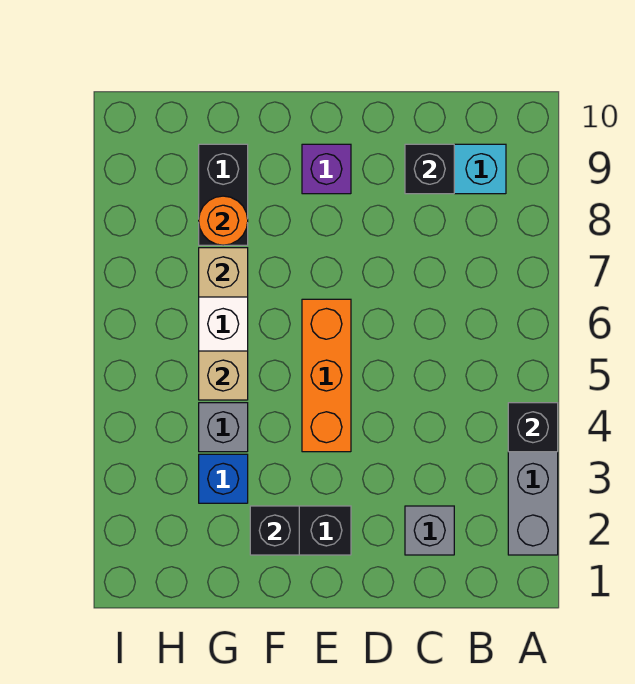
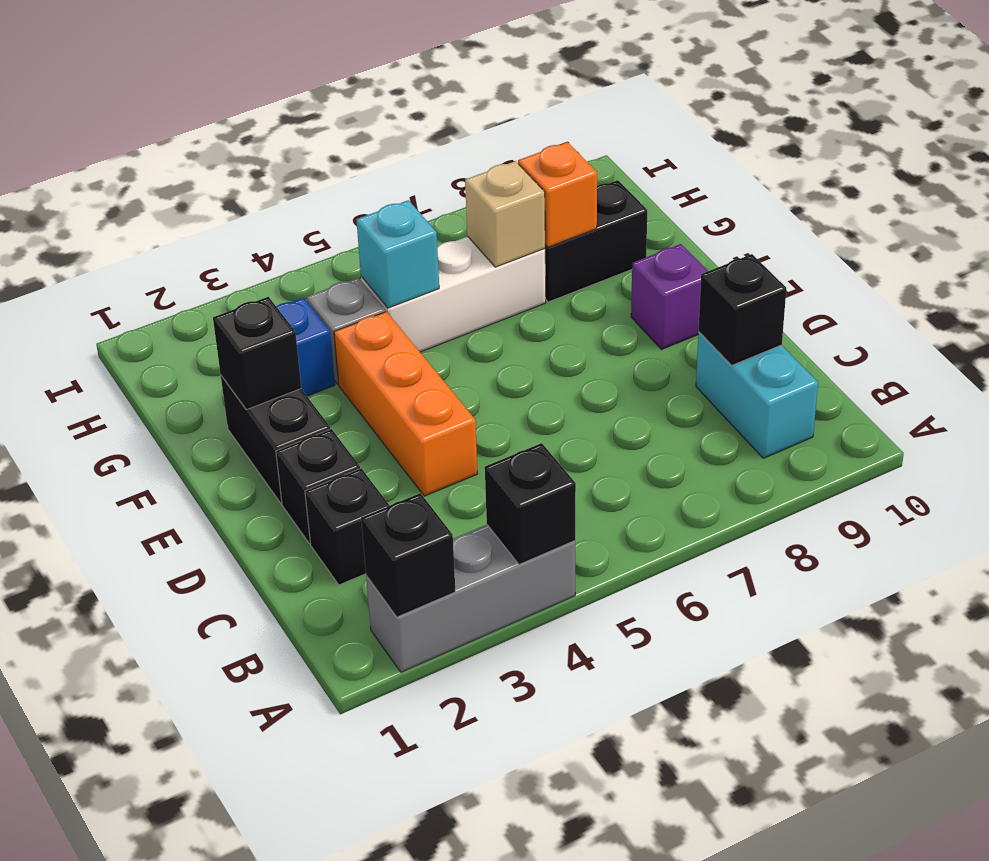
none -> black 1x1 brick [361,493,455,617]
grey 1x1 brick [405,506,454,555] -> black 1x1 brick [305,468,390,585]
none -> black 1x1 brick [276,429,360,544]
orange 1x3 brick [302,299,351,452] -> orange 1x3 brick turned to [334,312,478,496]
tan 1x1 brick [199,351,248,400] -> cyan 1x1 brick [356,200,439,308]
orange 1x1 round brick [199,196,248,245] -> orange 1x1 brick [518,142,597,247]

